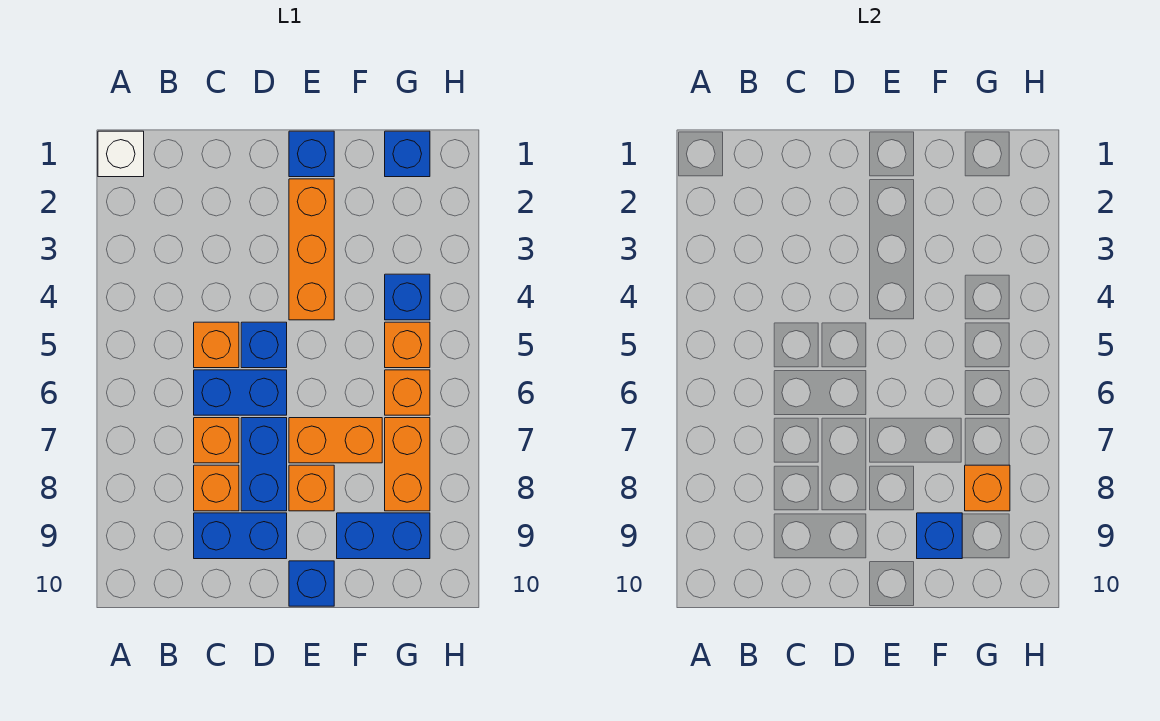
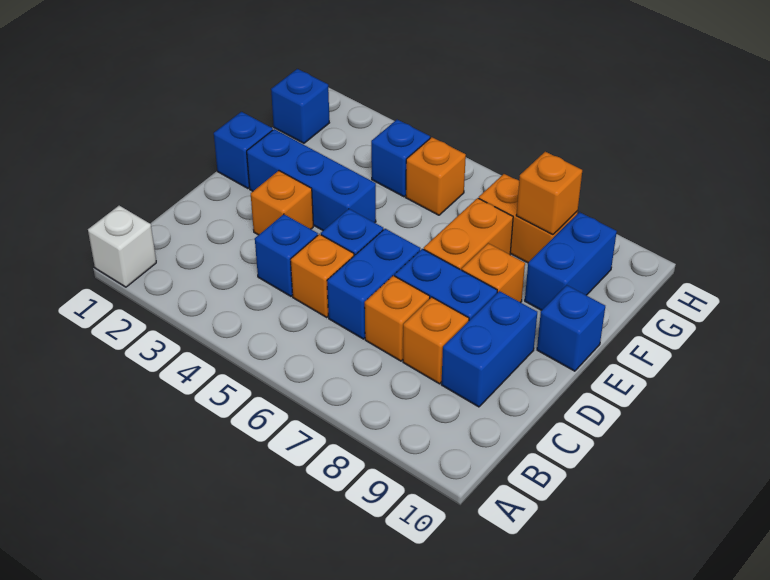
orange 1x3 brick [289,179,334,320] -> blue 1x3 brick [247,129,376,230]
blue 1x1 brick [917,513,962,559] -> blue 1x1 brick moved to [255,214,318,296]
orange 1x1 brick [385,370,430,415] -> orange 1x1 brick moved to [251,171,313,235]

